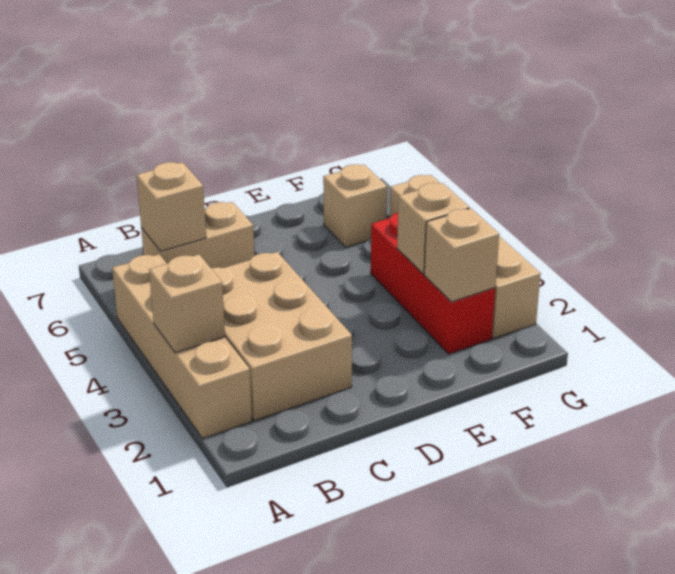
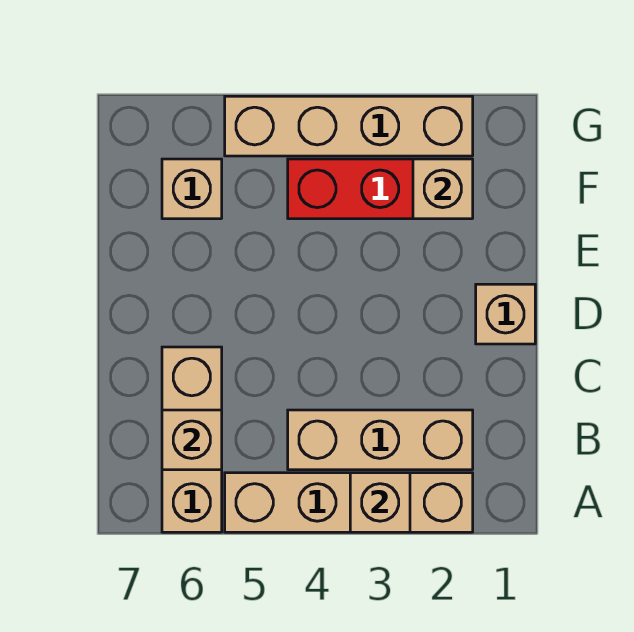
tan 2x3 brick [211,252,352,421] -> tan 1x3 brick [288,410,473,470]
tan 1x2 brick [141,202,254,268] -> tan 1x3 brick [162,347,222,532]
tan 1x1 brick [397,183,469,274] -> tan 1x1 brick moved to [476,284,535,344]

